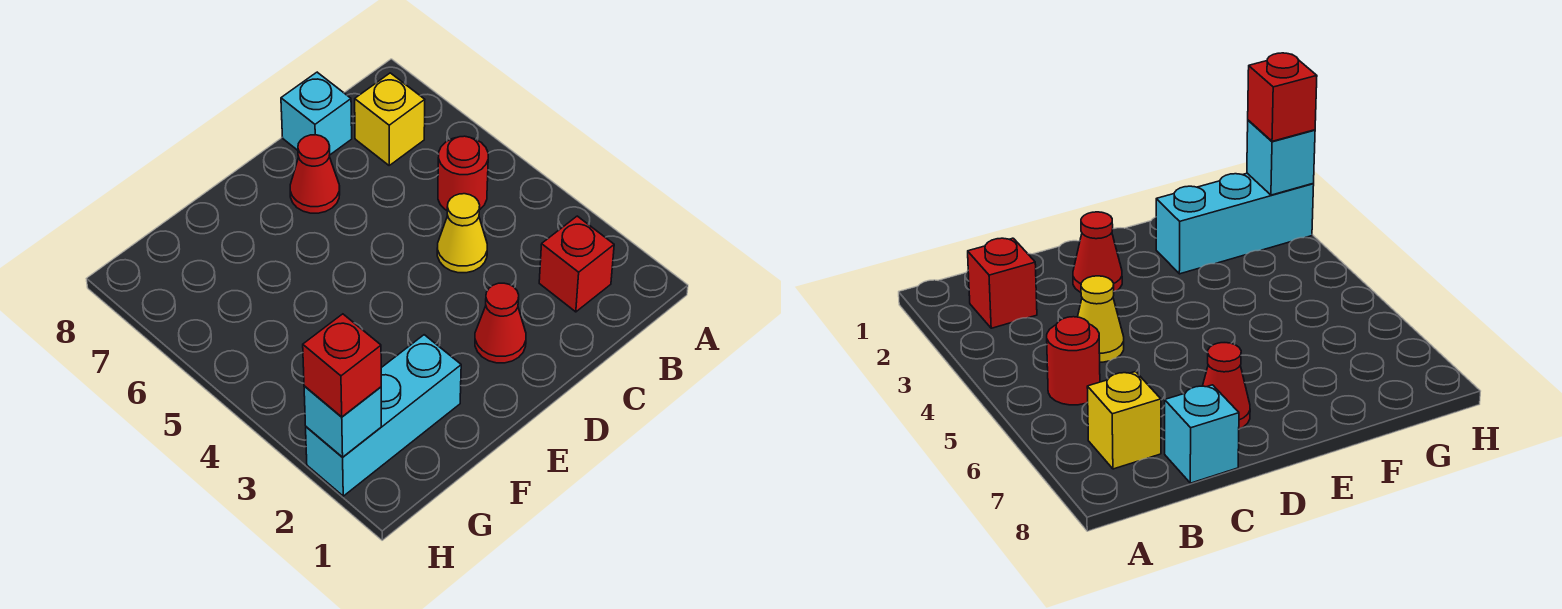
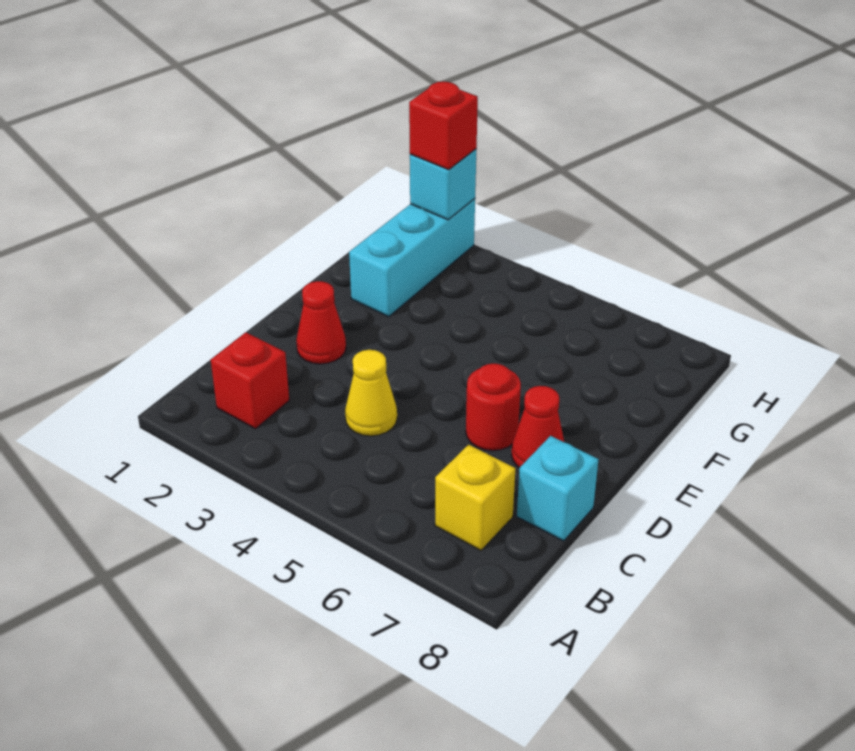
red 1x1 round brick [438,136,488,210] -> red 1x1 round brick moved to [466,364,521,451]

